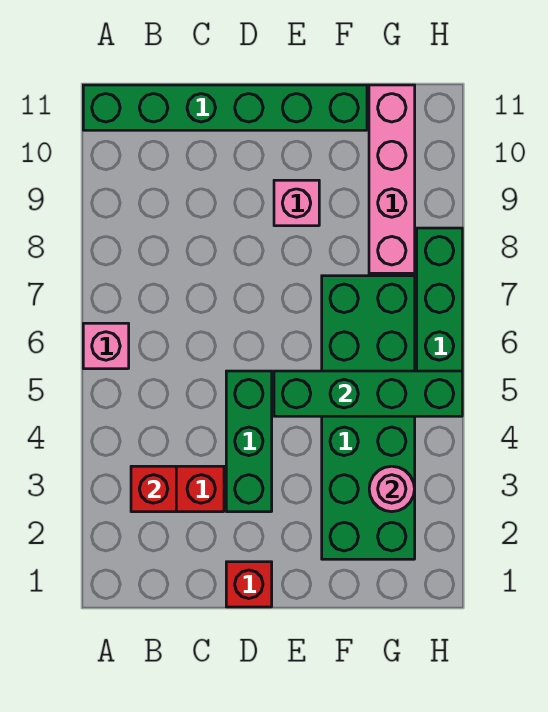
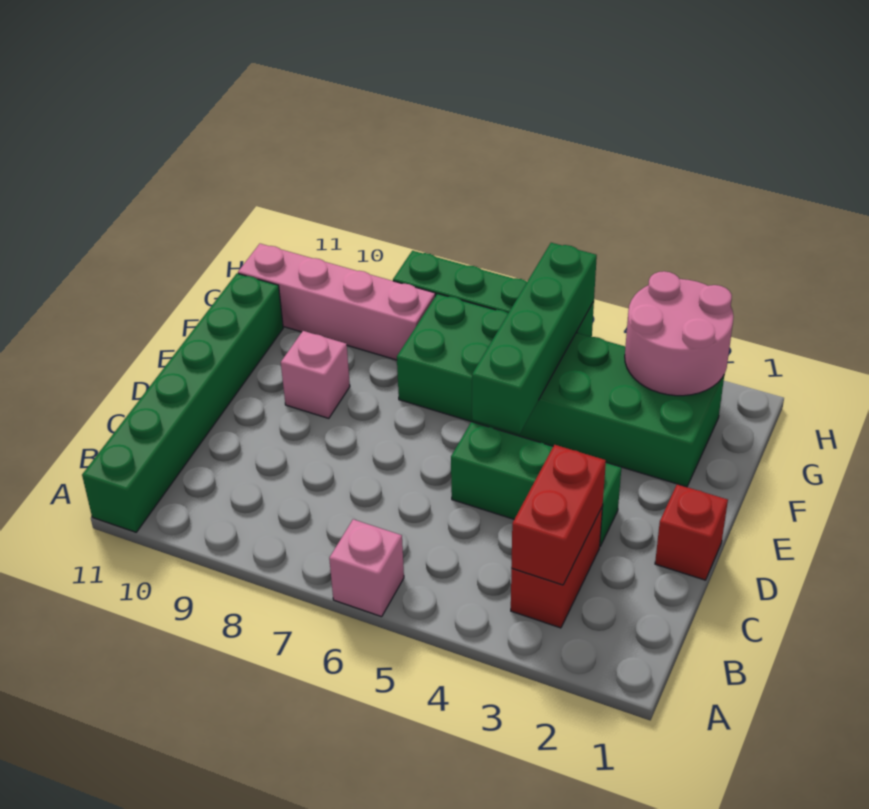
red 1x1 brick [131,466,176,512] -> red 1x2 brick [511,445,606,585]
pink 1x1 round brick [369,466,415,512] -> pink 2x2 round brick [625,271,734,396]

